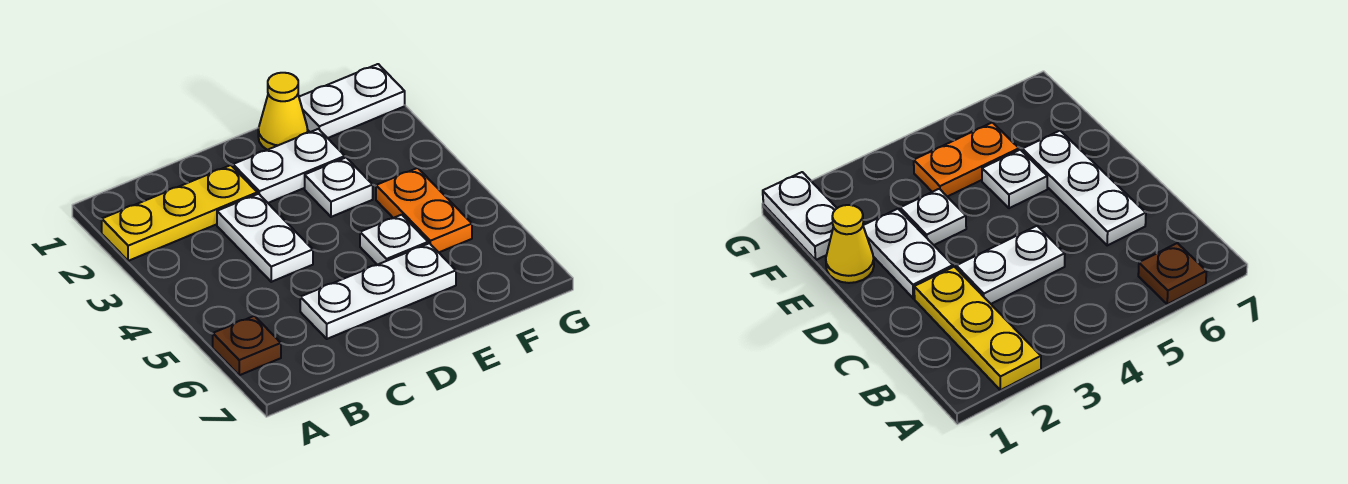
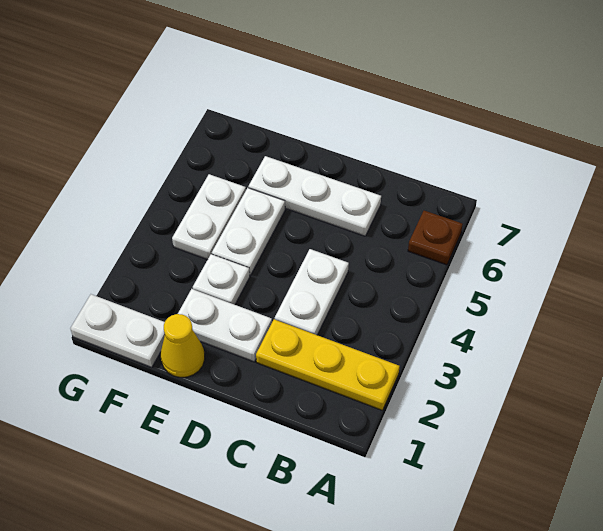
white 1x1 plate [360,215,428,265] -> white 1x2 plate [212,188,285,275]
orange 1x2 plate [376,168,472,252] -> white 1x2 plate [172,174,246,260]

